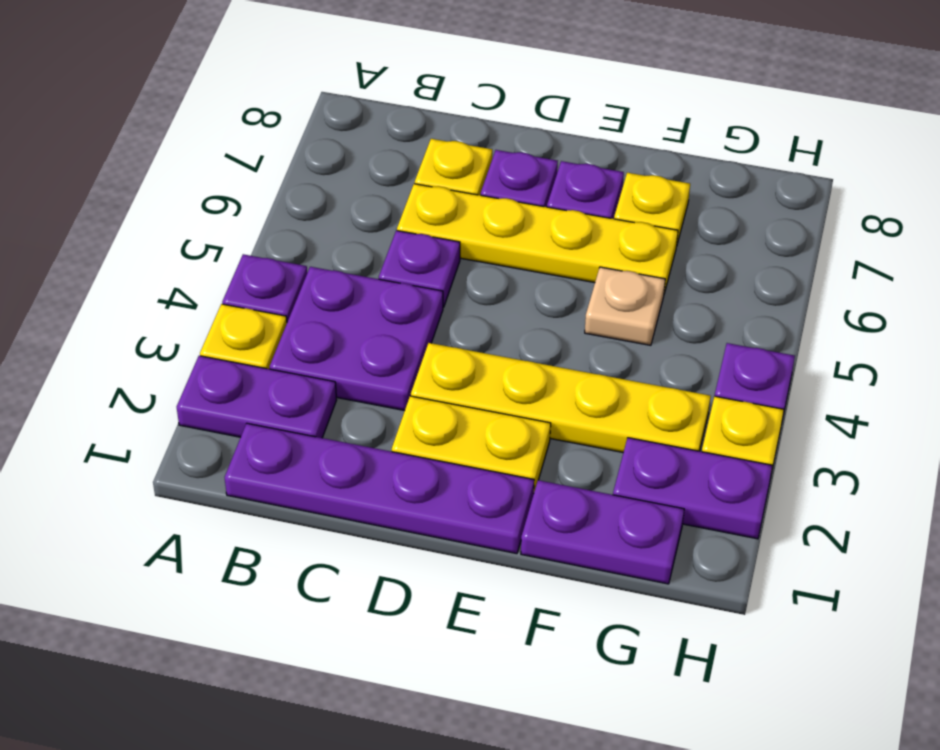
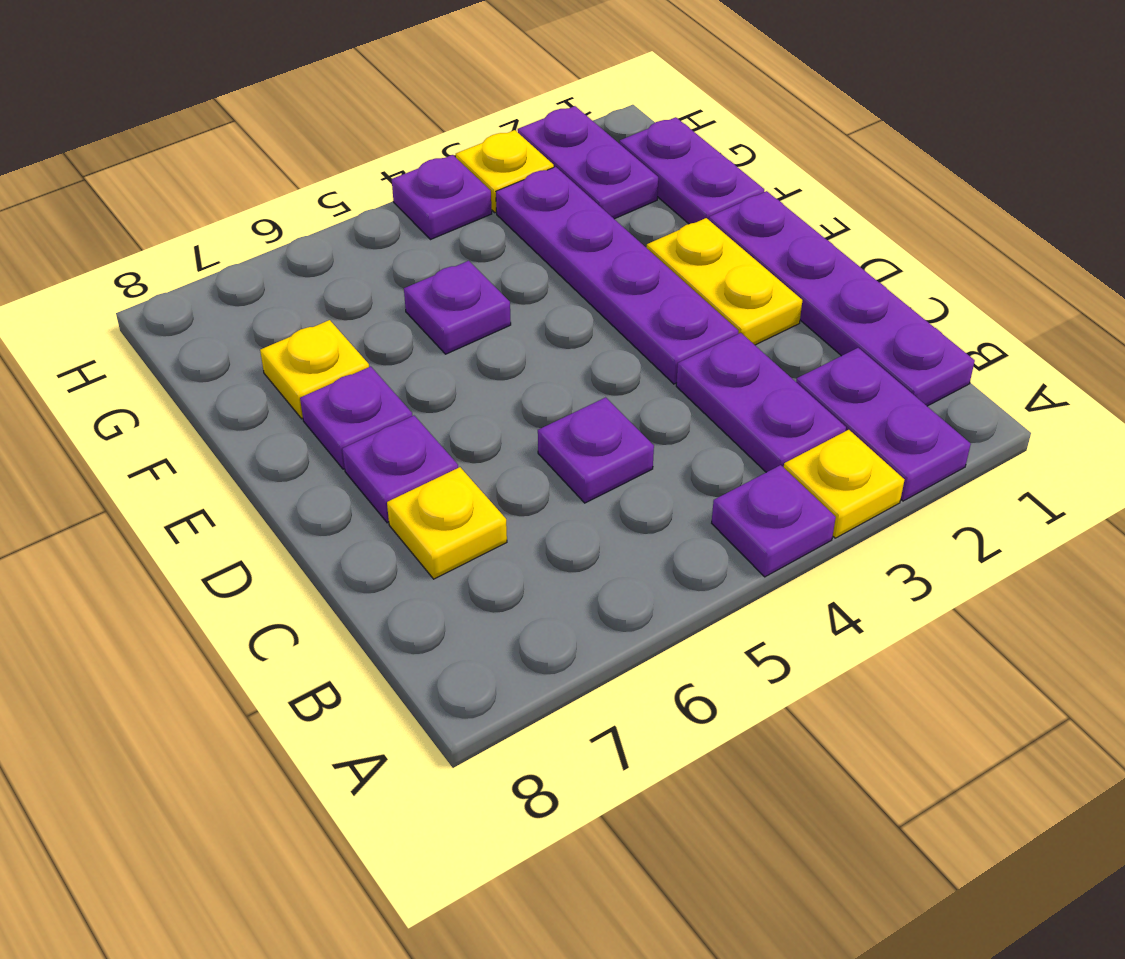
purple 2x2 plate [270,267,443,411] -> purple 1x2 plate [676,333,846,472]
yellow 1x4 plate [397,184,678,293] -> none
yellow 1x4 plate [411,343,711,453] -> purple 1x4 plate [496,167,738,384]
tan 1x1 plate [585,267,665,345] -> purple 1x1 plate [404,261,511,354]

